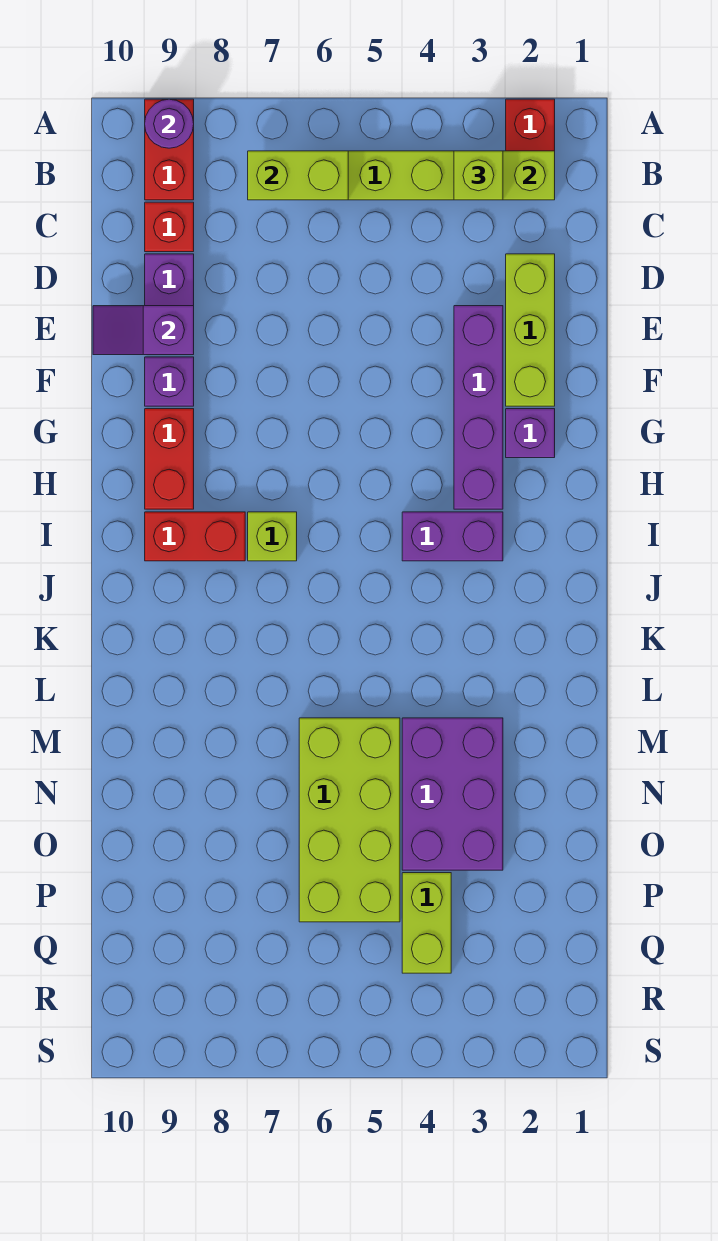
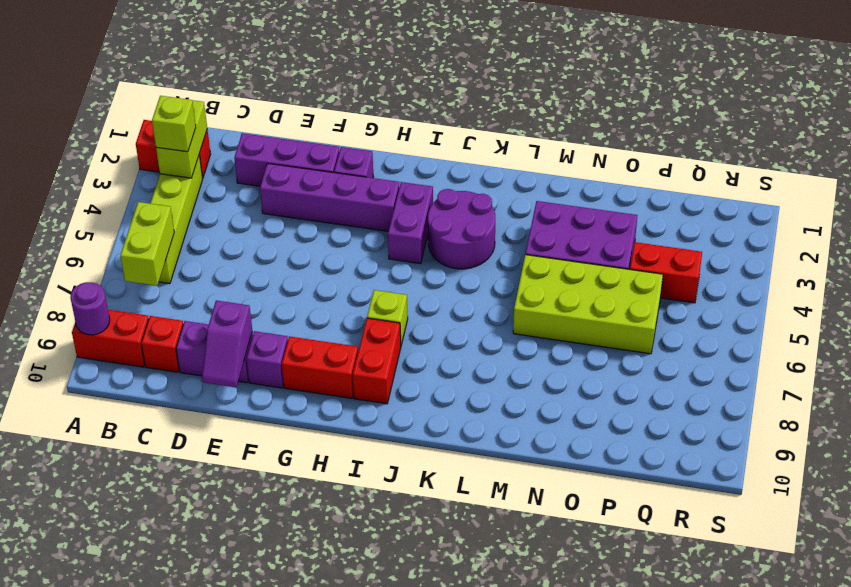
lime 1x3 brick [506,254,555,406] -> purple 1x3 brick [234,133,339,186]
none -> purple 2x2 round brick [428,189,495,269]
lime 1x2 brick [402,873,451,973] -> red 1x2 brick [630,242,702,303]

